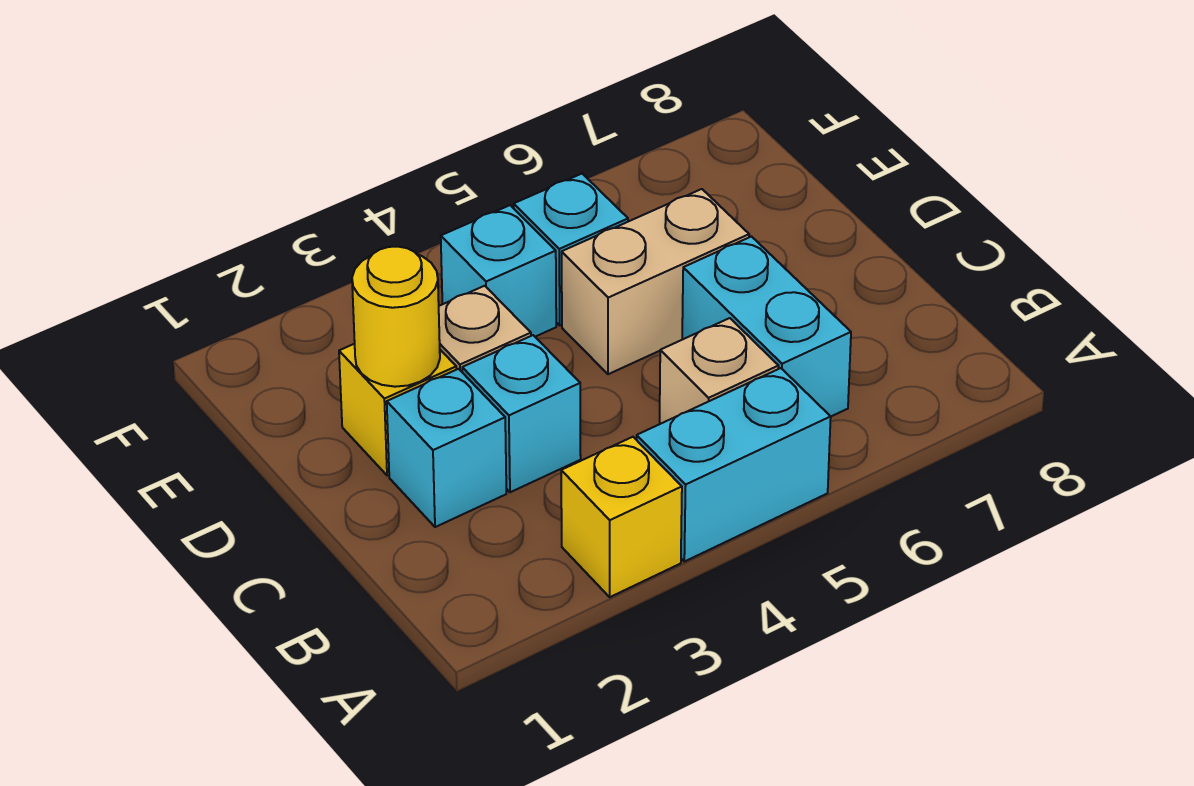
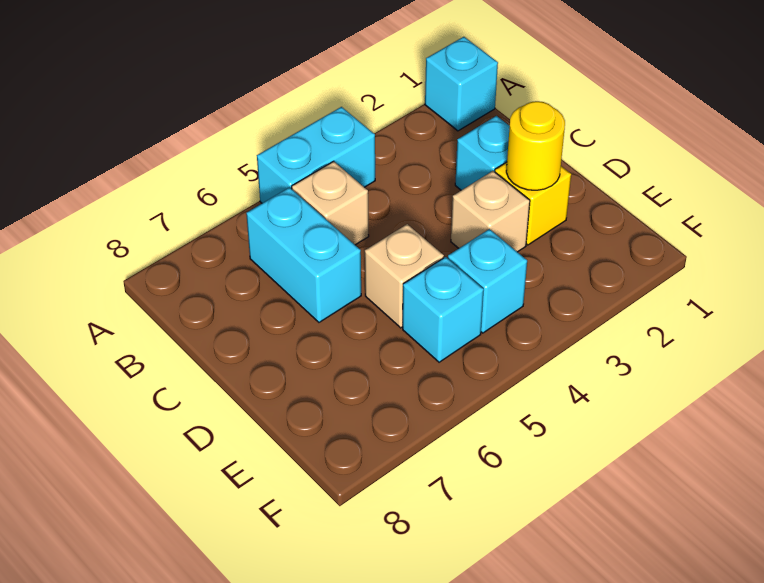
yellow 1x1 brick [561,437,682,597] -> none
cyan 1x1 brick [462,335,581,492] -> cyan 1x1 brick moved to [425,37,498,131]
tan 1x2 brick [562,189,749,374] -> tan 1x1 brick [365,224,444,328]

